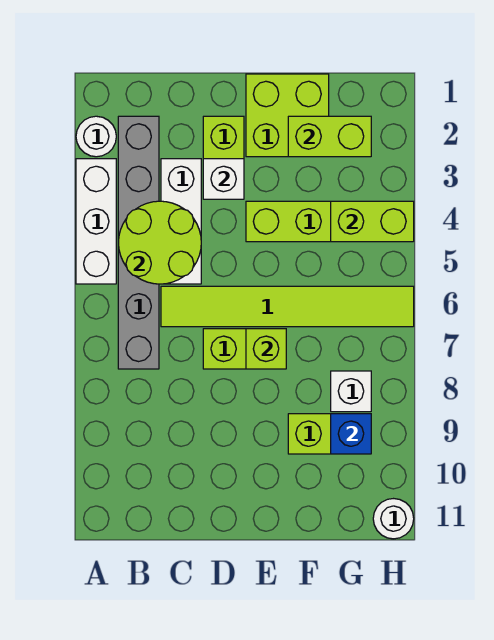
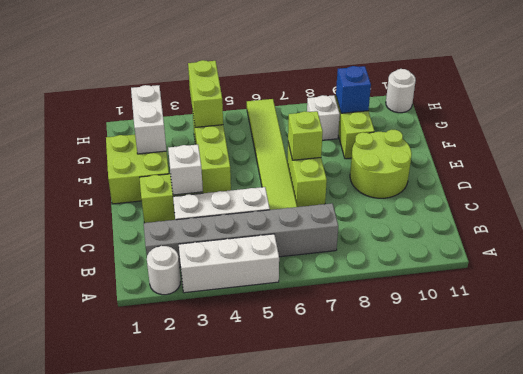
lime 2x2 round brick [118,201,201,284] -> lime 2x2 round brick moved to [350,130,412,198]
lime 1x2 brick [288,116,371,157] -> white 1x2 brick [131,85,166,154]

